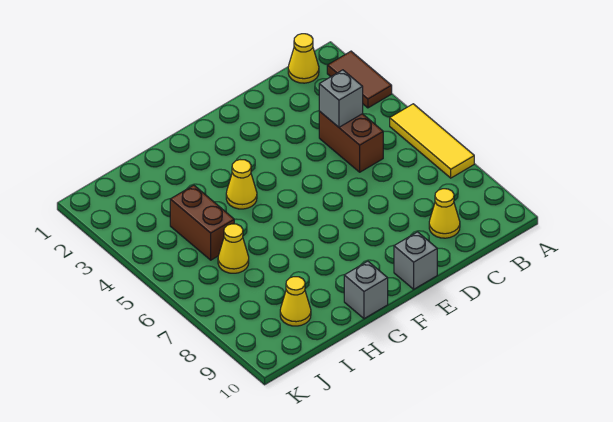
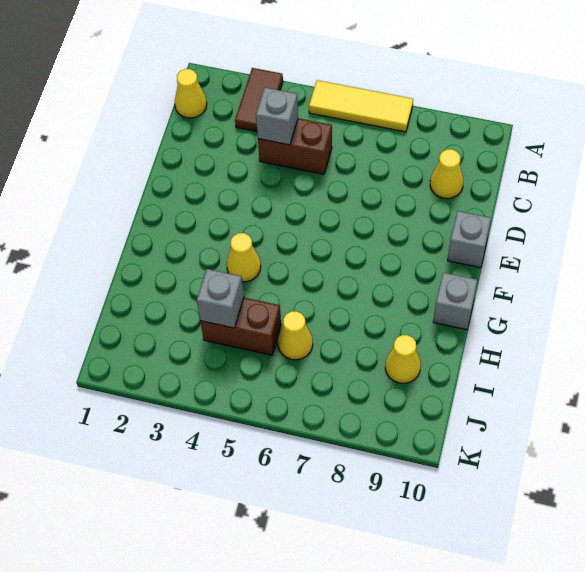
brown 1x2 tile [327,51,392,108] -> brown 1x2 tile turned to [235,68,283,132]
none -> grey 1x1 brick [197,269,244,328]

